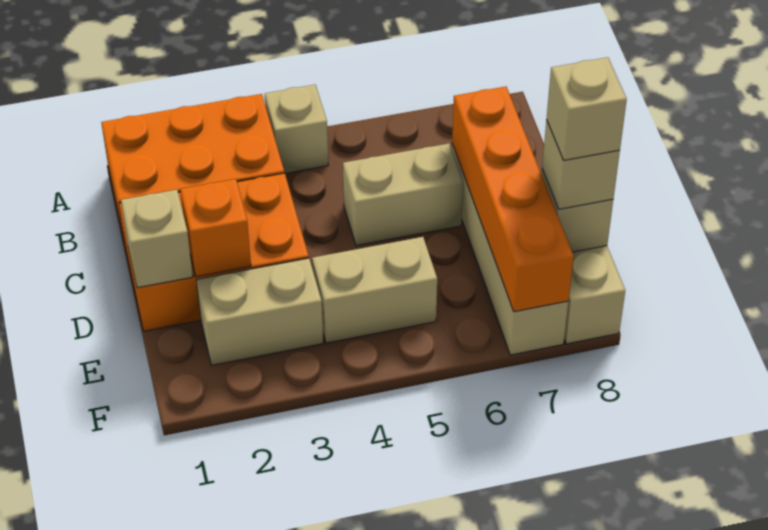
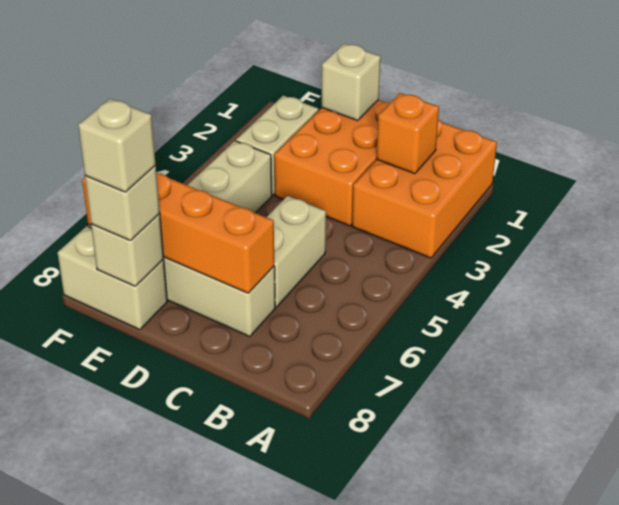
tan 1x1 brick [265,85,328,173] -> none
orange 1x1 brick [180,179,251,277] -> orange 1x1 brick moved to [377,93,439,174]

